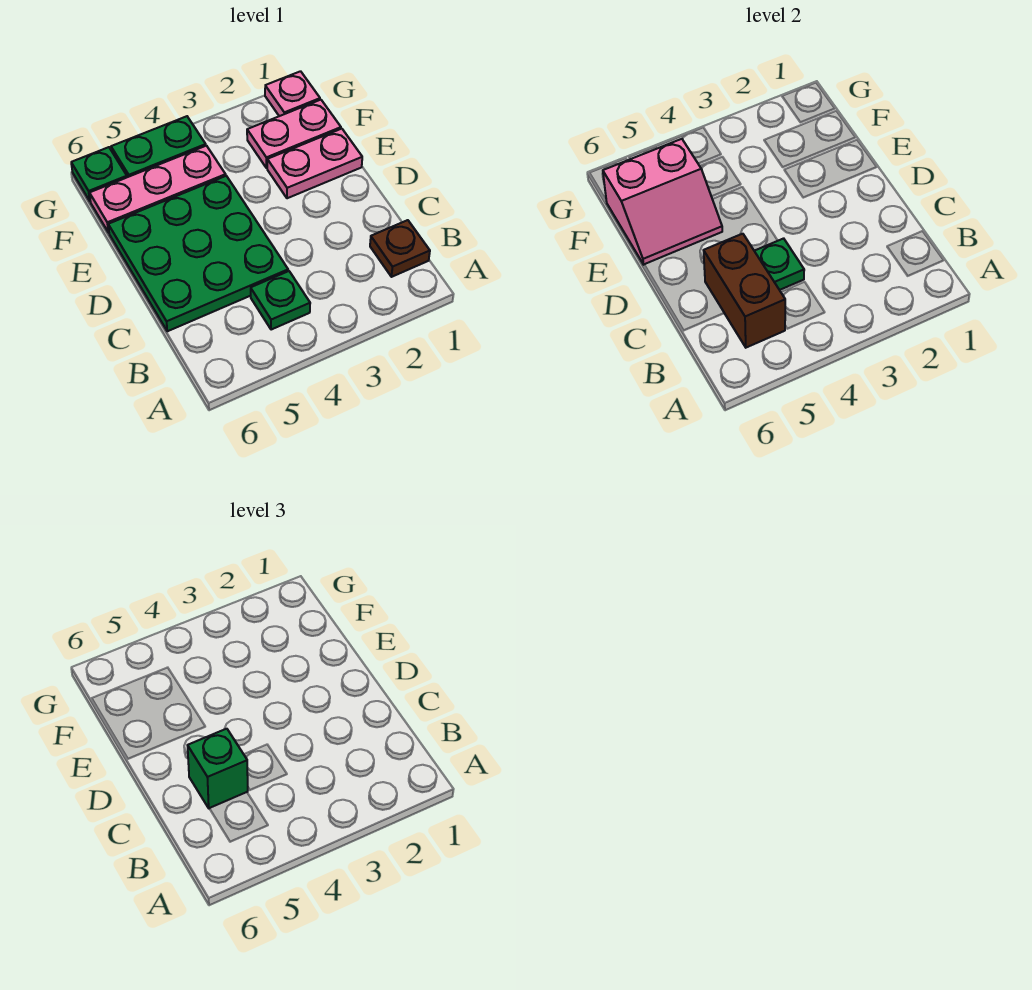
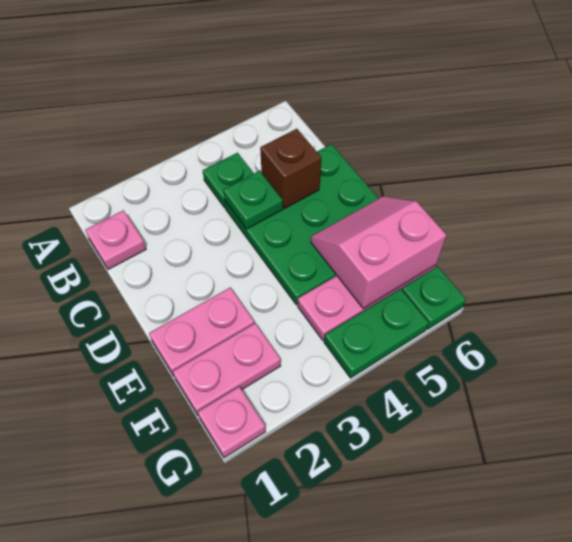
brown 1x1 plate [370,220,430,277] -> pink 1x1 plate [85,210,146,269]
brown 1x2 brick [704,234,785,348] -> brown 1x1 brick [260,129,321,209]
green 1x1 brick [188,729,248,808] -> none

